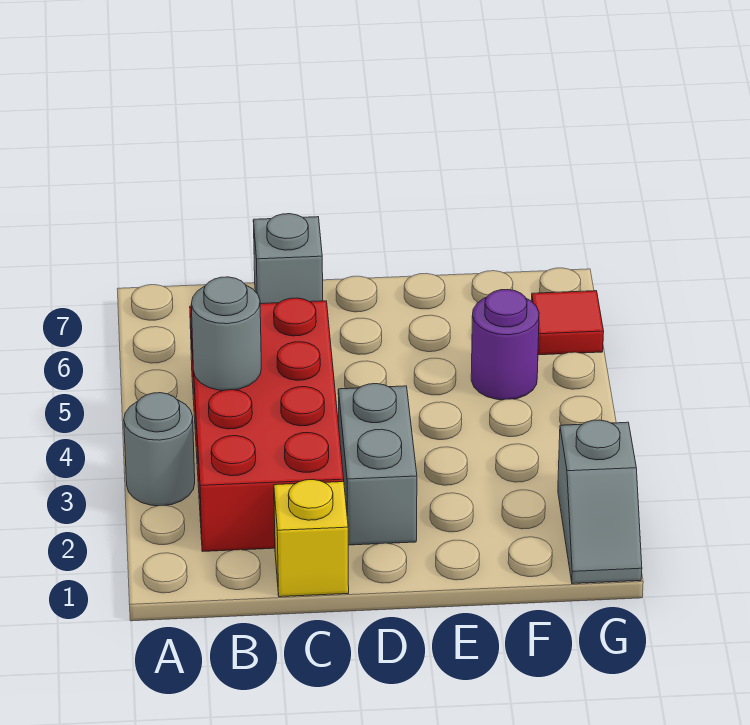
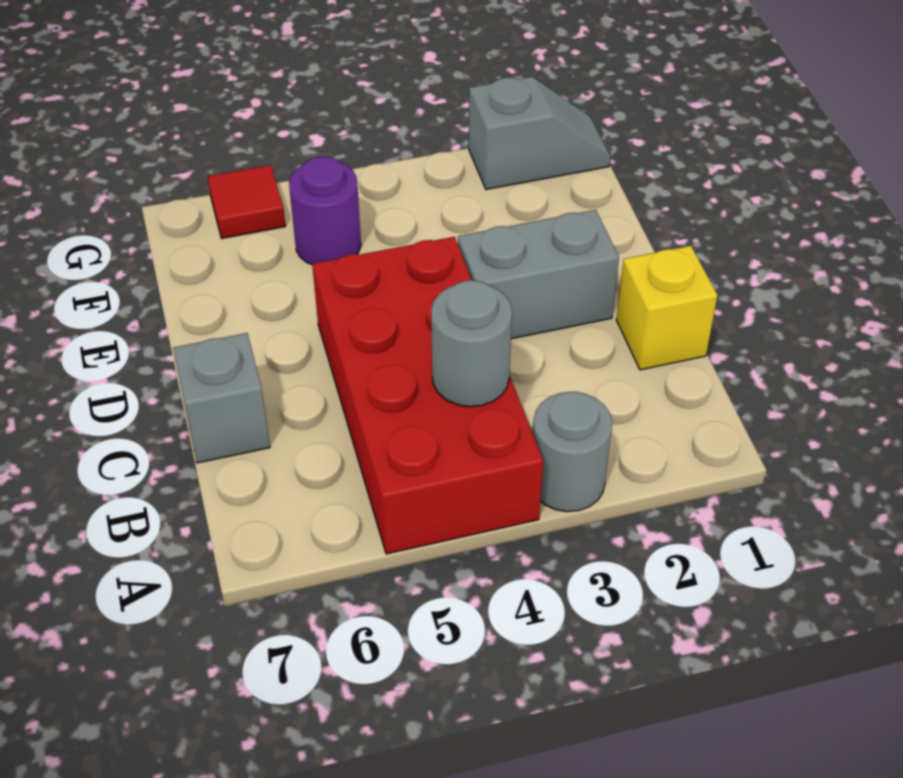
red 2x4 brick [190,298,344,551] -> red 2x4 brick turned to [312,237,543,554]

